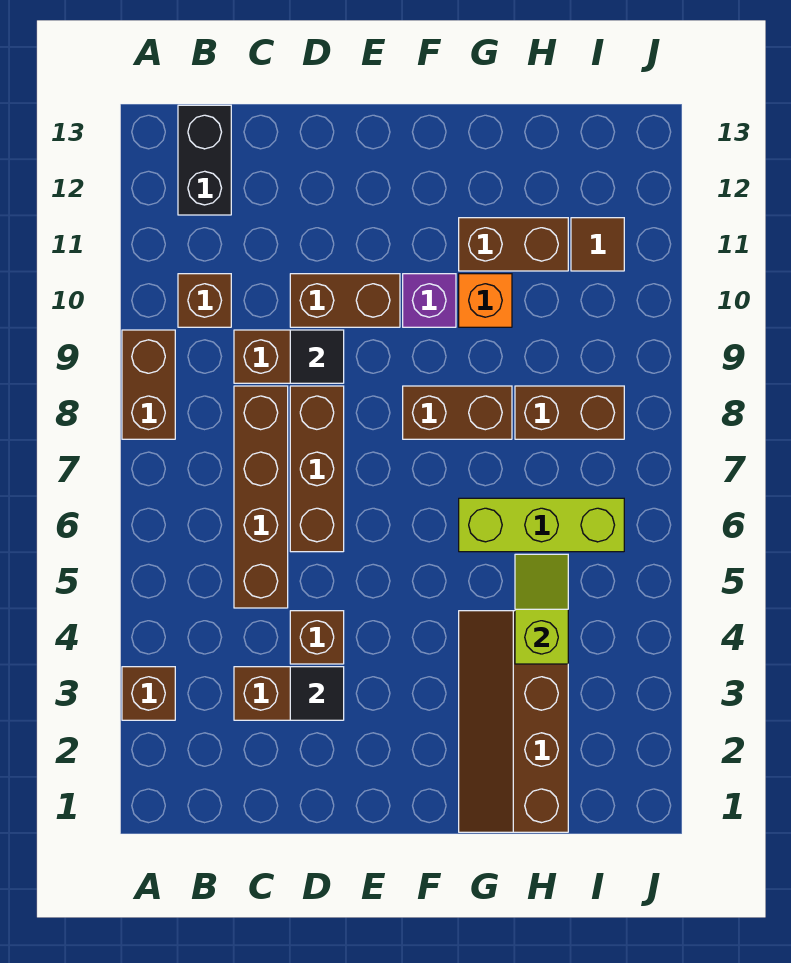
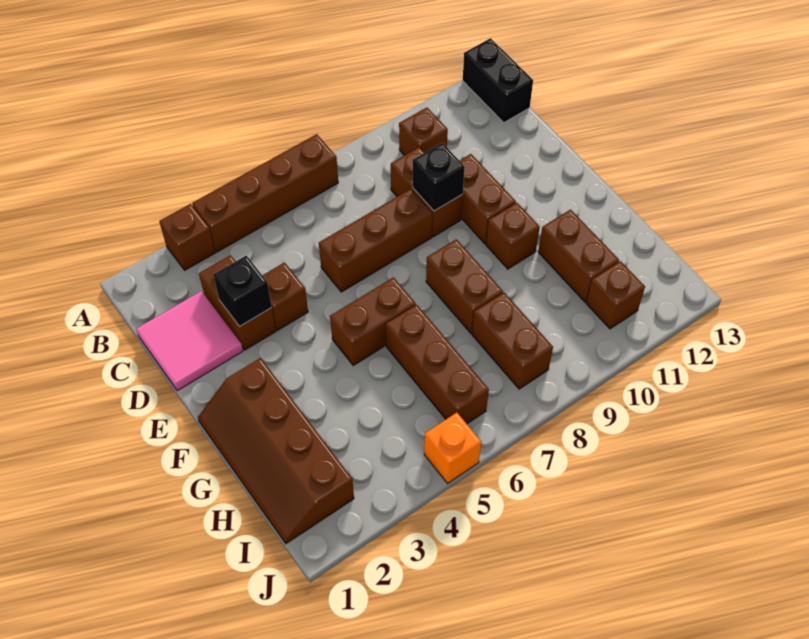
brown 1x2 brick [122,330,175,439] -> brown 1x2 brick moved to [330,277,416,365]
black 1x2 brick [178,105,231,215] -> black 1x2 brick turned to [463,38,533,122]
none -> pink 2x2 tile [136,291,243,391]
brown 1x4 brick [234,386,288,608] -> brown 1x4 brick moved to [192,134,338,252]
black 1x1 tile [290,667,344,720] -> black 1x1 brick [213,256,272,327]
black 1x1 tile [290,330,344,383] -> black 1x1 brick [413,143,465,211]
purple 1x1 brick [403,274,456,327] -> brown 1x1 brick [486,203,540,269]
brown 2x4 slope [459,611,568,832] -> brown 2x4 slope turned to [198,358,354,544]
lime 1x3 brick [459,498,624,552] -> brown 1x3 brick [386,305,489,424]
orange 1x1 brick [459,274,512,327] -> orange 1x1 brick moved to [424,413,481,483]
lime 1x2 slope [515,554,568,664] -> none
brown 1x1 tile [571,218,624,271] -> brown 1x1 brick [586,261,645,329]

